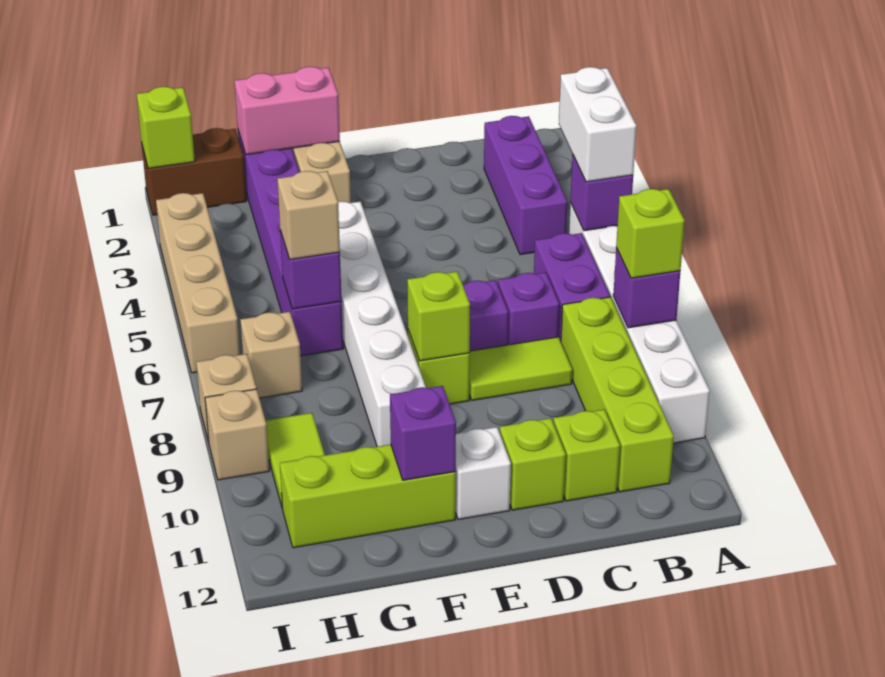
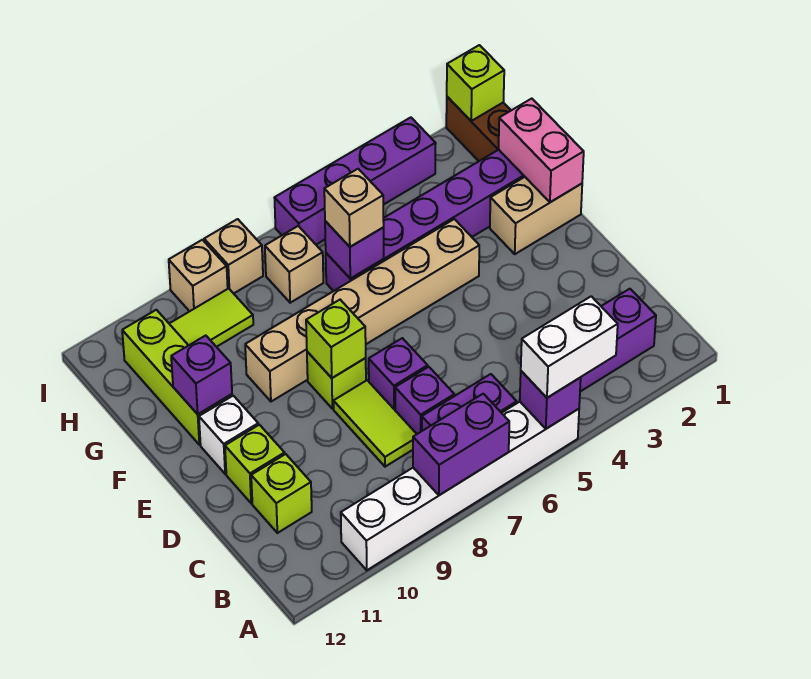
purple 1x1 brick [613,248,680,328] -> purple 1x2 brick [413,394,509,495]
lime 1x1 brick [616,189,685,278] -> none
lime 1x4 brick [561,297,674,492] -> none
white 1x6 brick [338,201,426,447] -> tan 1x6 brick [245,219,479,402]
tan 1x4 brick [156,193,240,373] -> purple 1x4 brick [275,117,436,244]

